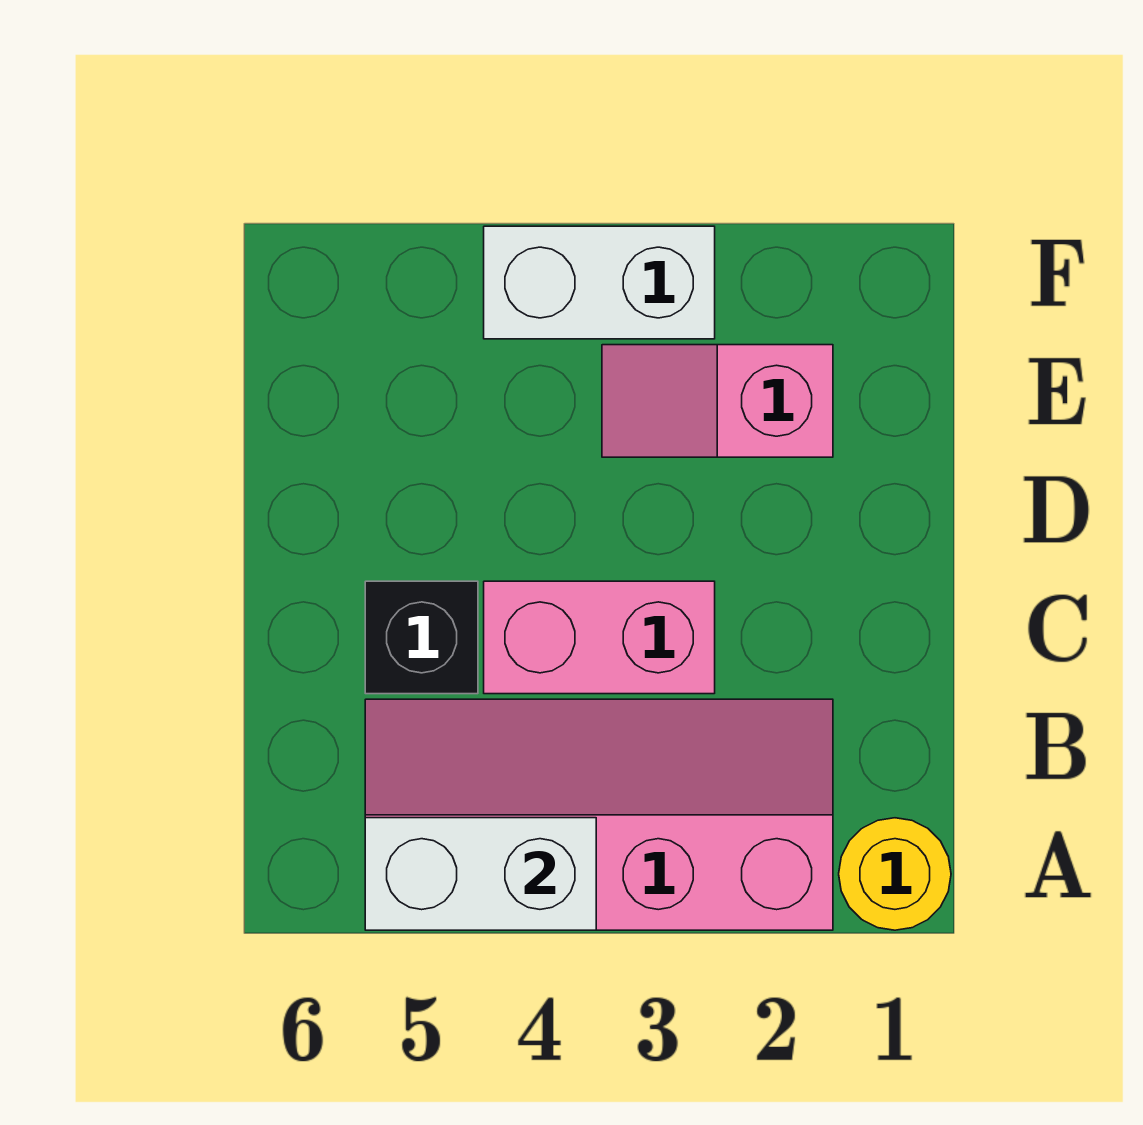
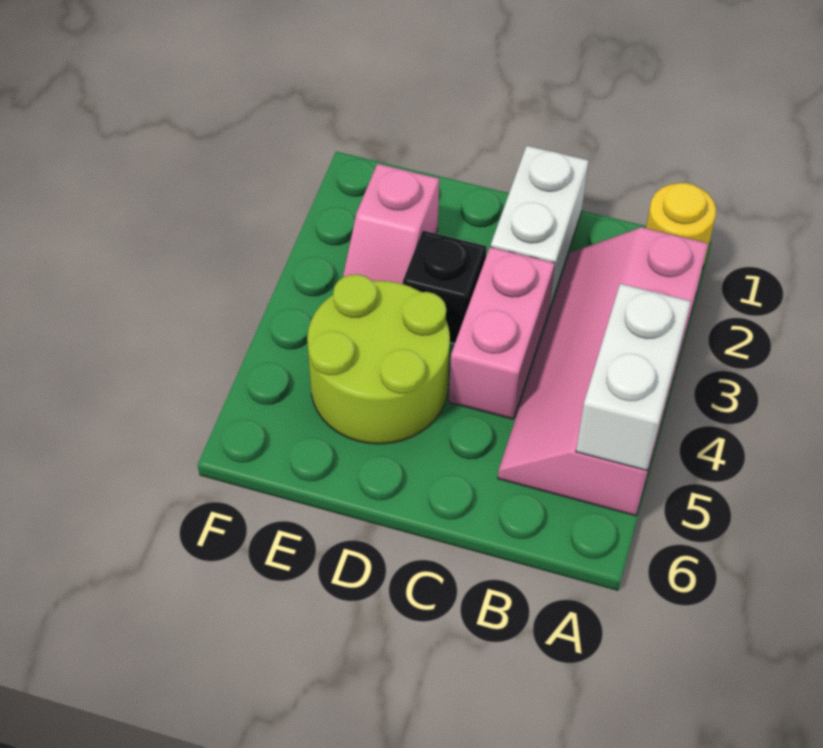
black 1x1 brick [365,581,478,694] -> black 1x1 brick moved to [403,231,487,344]
none -> lime 2x2 round brick [307,274,450,444]
white 1x2 brick [484,226,715,339] -> white 1x2 brick moved to [491,146,589,309]

